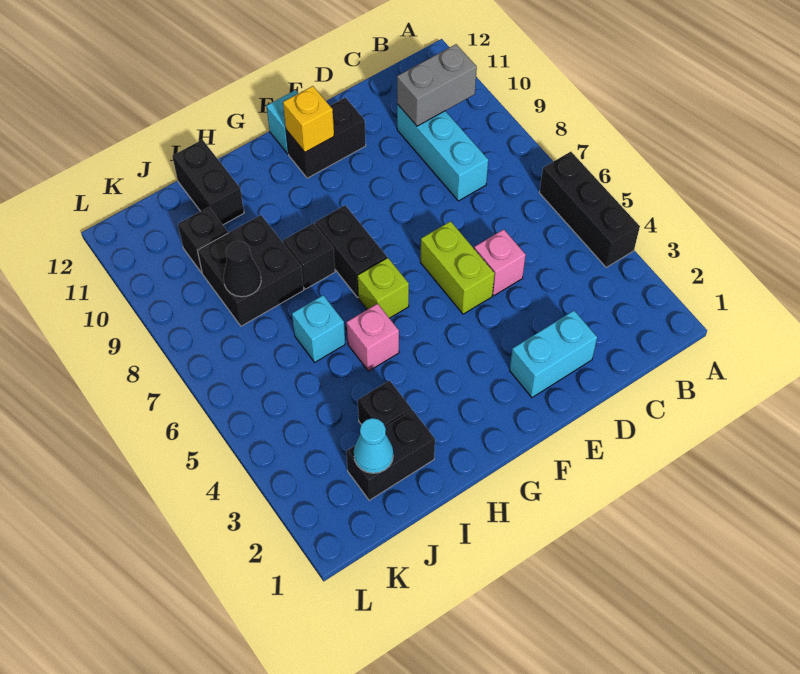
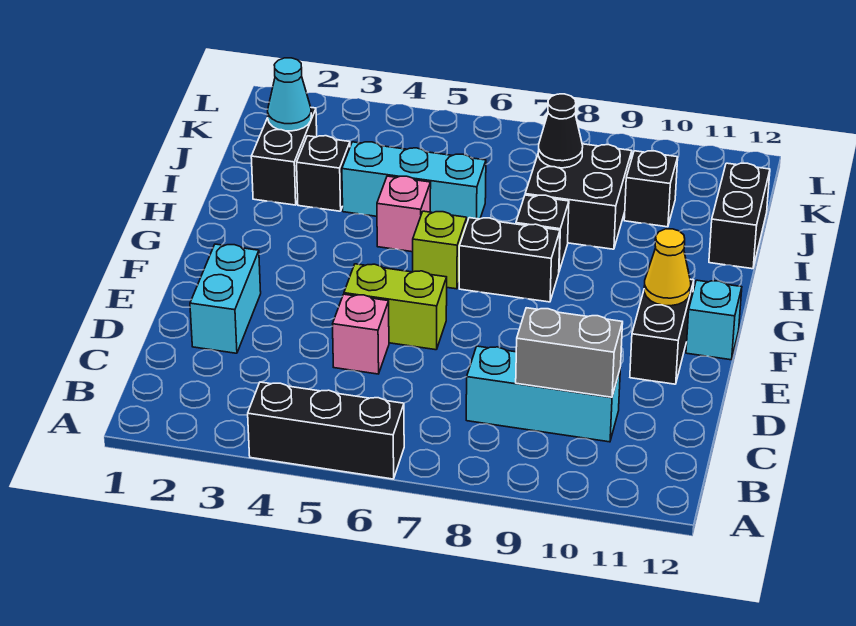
grey 1x2 brick [397,44,477,126] -> grey 1x2 brick turned to [516,308,623,397]
yellow 1x1 brick [283,86,334,152] -> yellow 1x1 cone [644,229,691,306]
cyan 1x1 brick [292,295,345,362] -> cyan 1x3 brick [342,142,486,222]
black 1x2 brick [172,140,244,225] -> black 1x2 brick turned to [709,163,770,269]

